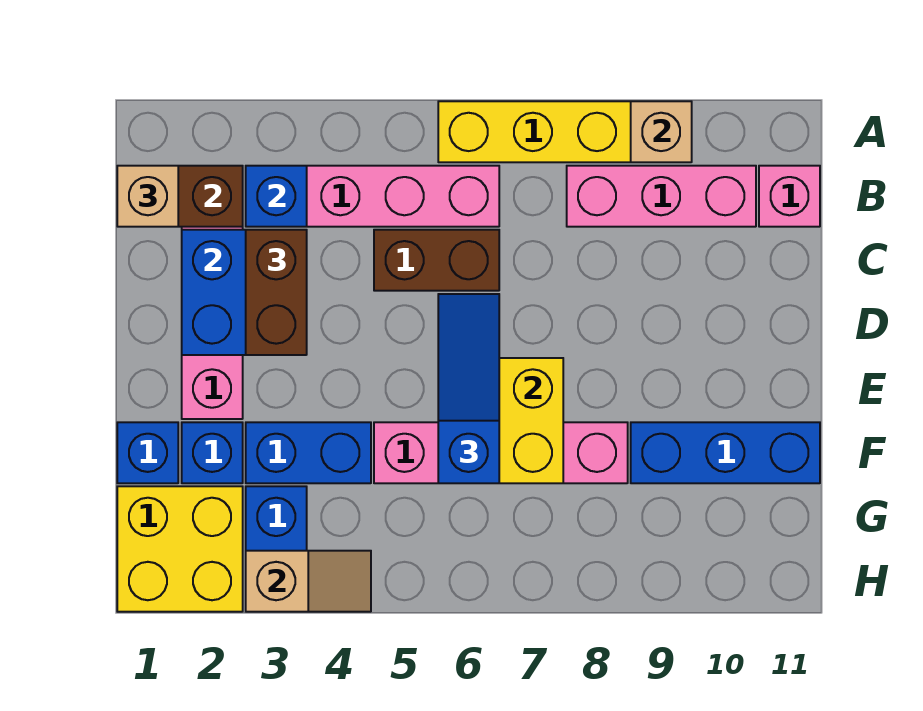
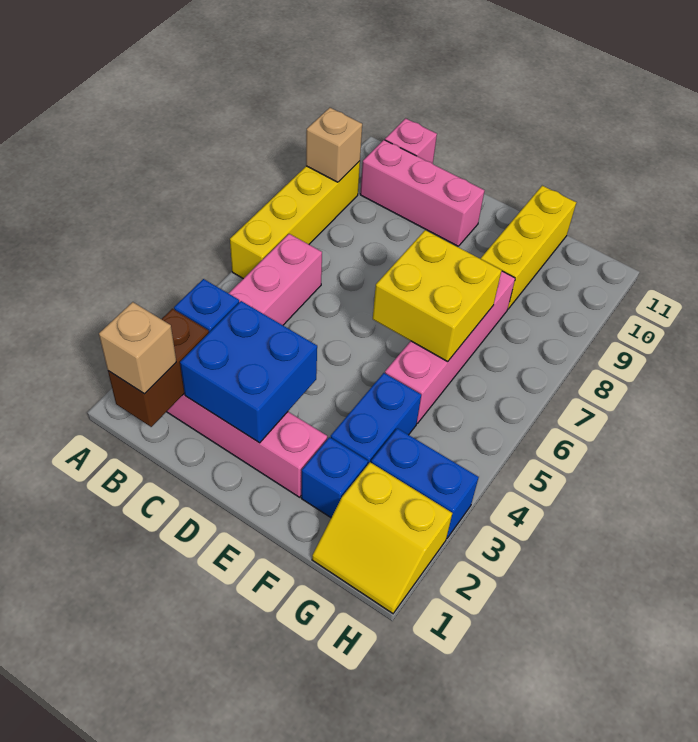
pink 1x3 brick [567,166,756,227] -> pink 1x3 brick turned to [360,140,485,246]
brown 1x2 brick [246,230,307,355] -> none
brown 1x2 brick [374,230,499,291] -> none
blue 1x3 slope [438,294,499,483] -> none
blue 1x1 brick [117,422,178,483] -> none
blue 1x3 brick [631,422,820,483] -> yellow 1x3 brick [481,186,576,309]
yellow 2x2 brick [117,486,243,612] -> yellow 2x2 slope [312,462,452,613]
tan 1x2 slope [246,551,371,612] -> none

